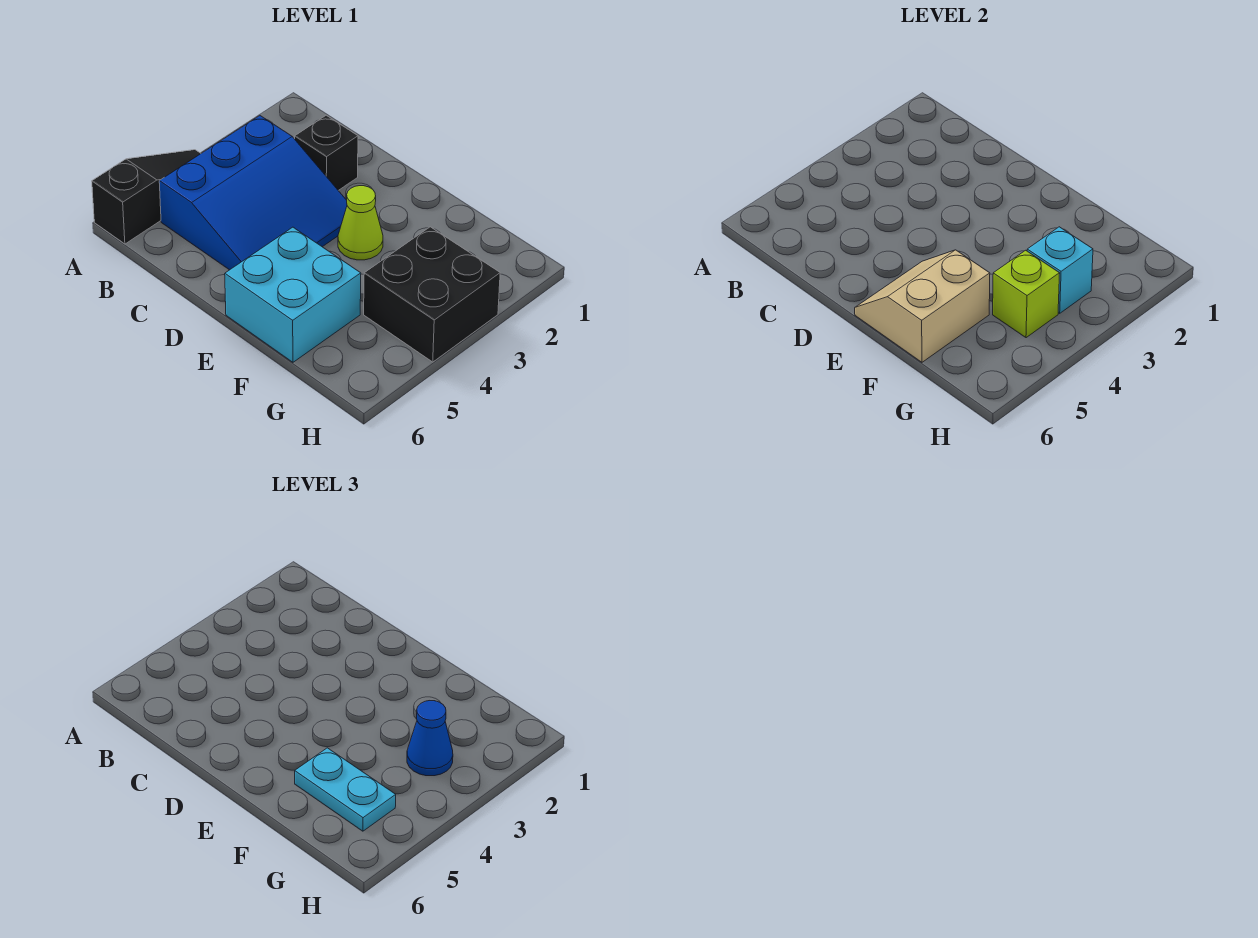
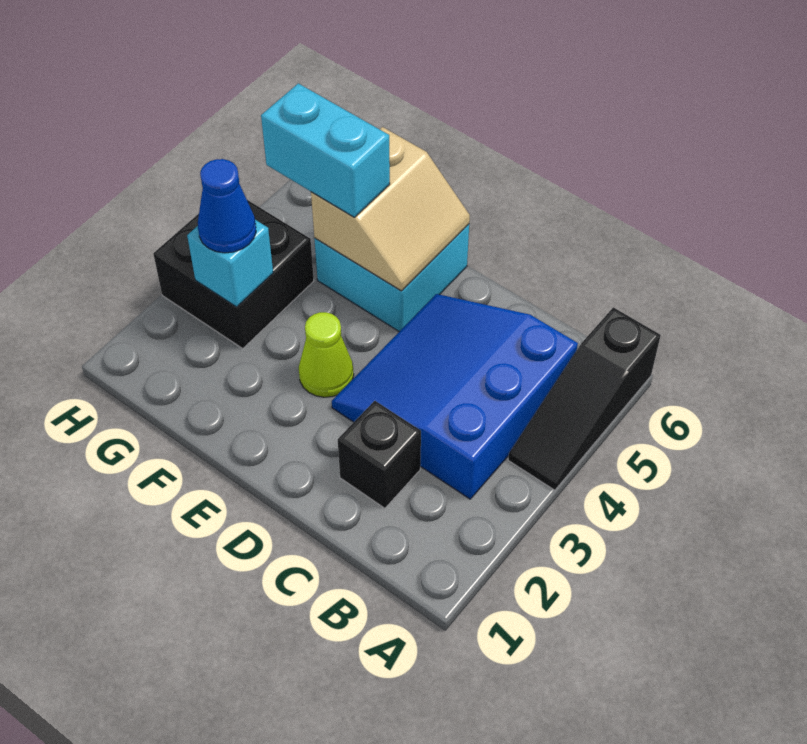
cyan 1x2 plate [295,748,396,831] -> cyan 1x2 brick [261,83,390,217]
lime 1x1 brick [993,250,1060,338] -> none

